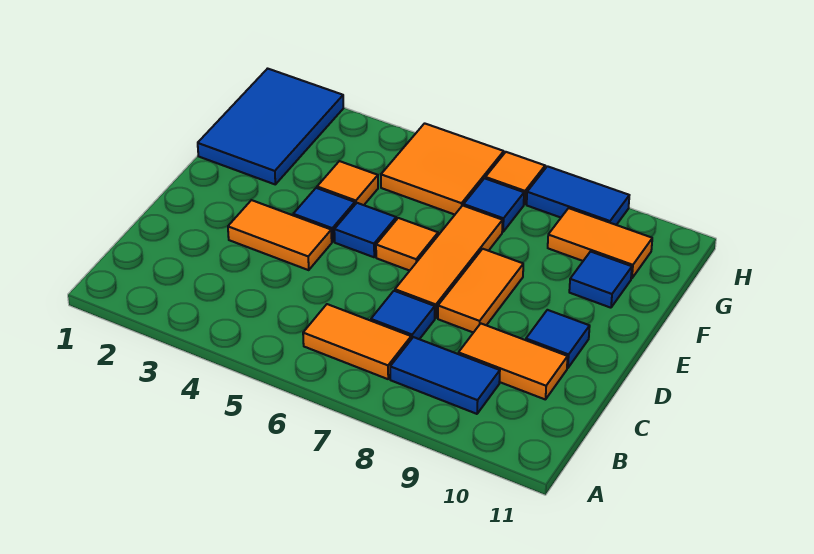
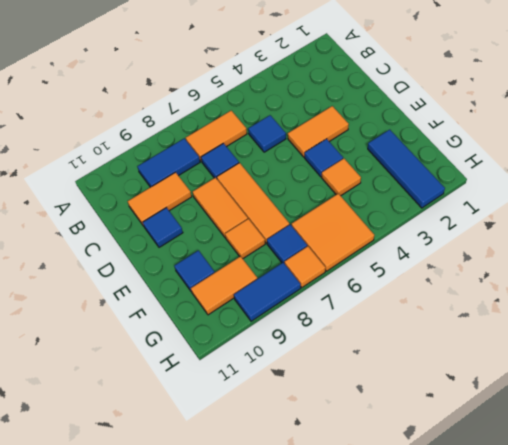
blue 1x1 tile [334,203,396,257] -> blue 1x1 tile moved to [248,115,286,152]
orange 1x1 tile [376,218,438,271] -> orange 1x1 tile moved to [225,219,265,258]
blue 2x3 tile [198,69,343,184] -> blue 1x3 tile [368,130,445,208]

